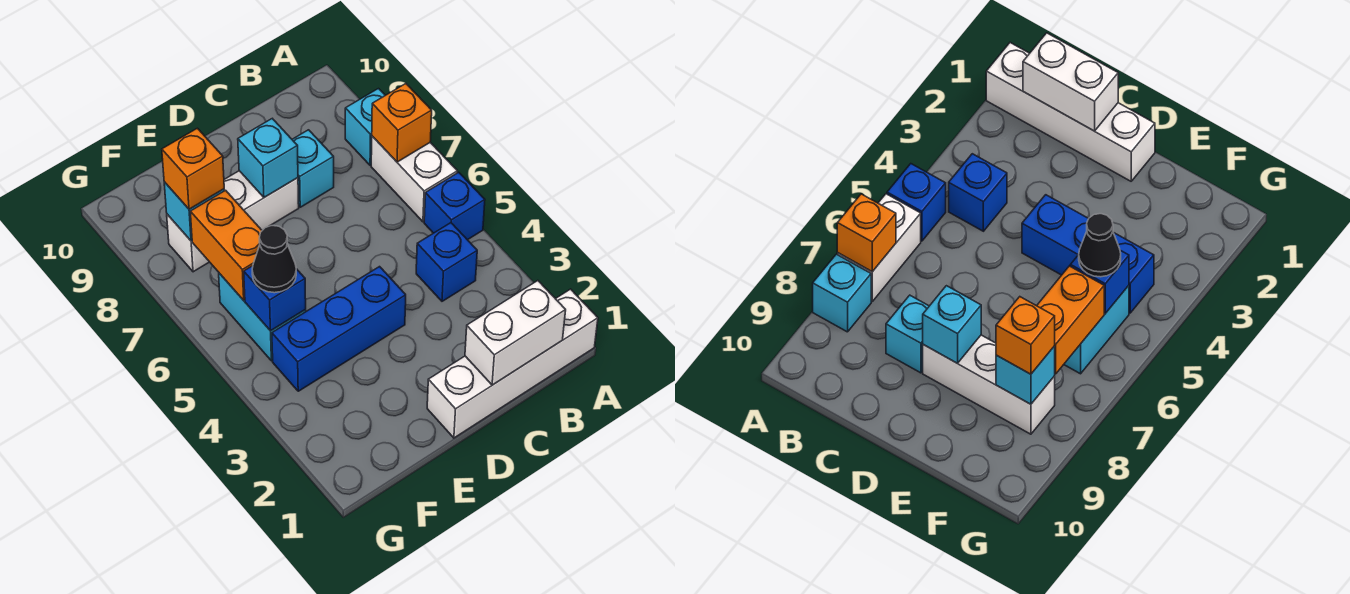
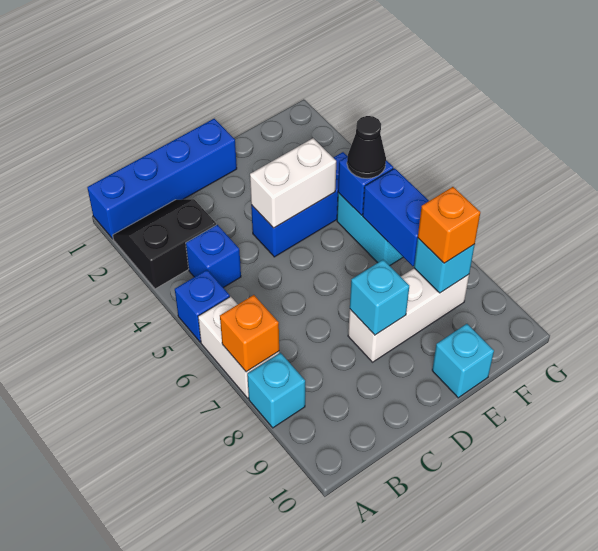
white 1x4 brick [427,289,598,438] -> blue 1x4 brick [87,119,237,239]
none -> black 2x2 slope [113,199,216,289]
white 1x2 brick [465,281,566,385] -> white 1x2 brick moved to [250,138,336,228]
cyan 1x1 brick [292,130,334,207] -> cyan 1x1 brick moved to [432,324,494,398]
orange 1x2 brick [190,190,262,300] -> blue 1x2 brick [363,168,429,266]

